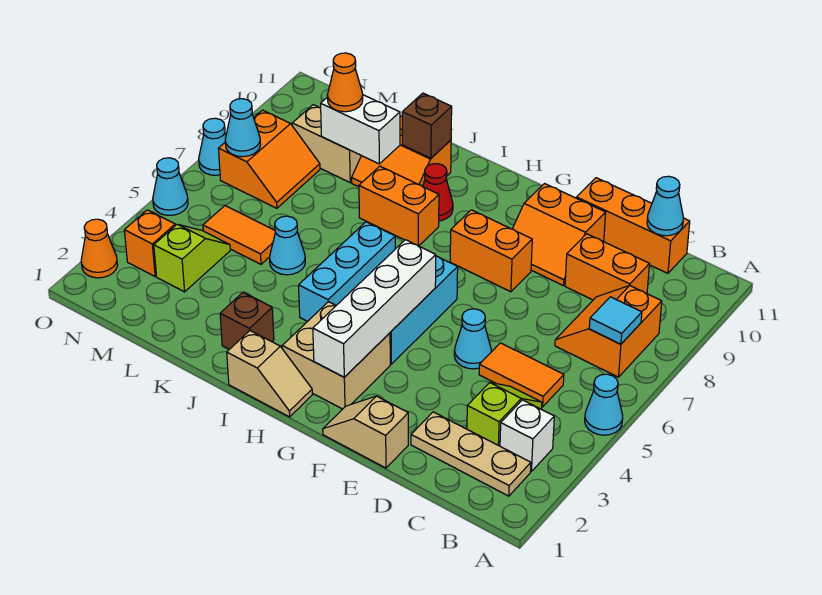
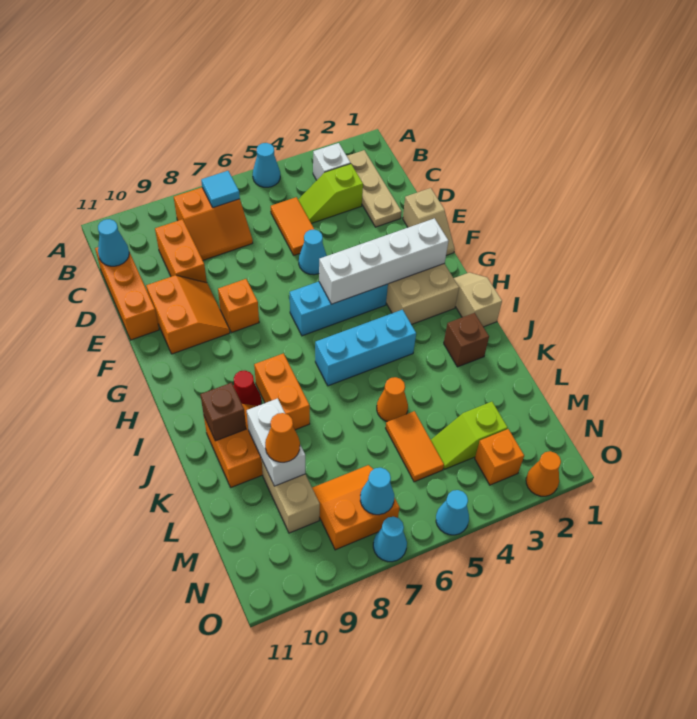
orange 1x2 brick [450,210,532,292] -> orange 1x1 brick [218,279,259,333]
cyan 1x1 cone [269,216,305,275] -> orange 1x1 cone [377,377,408,422]

